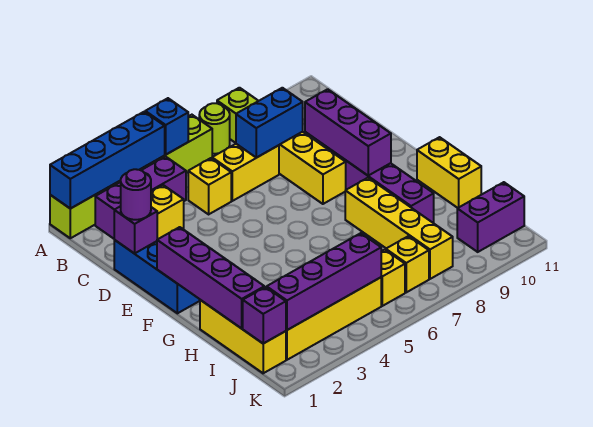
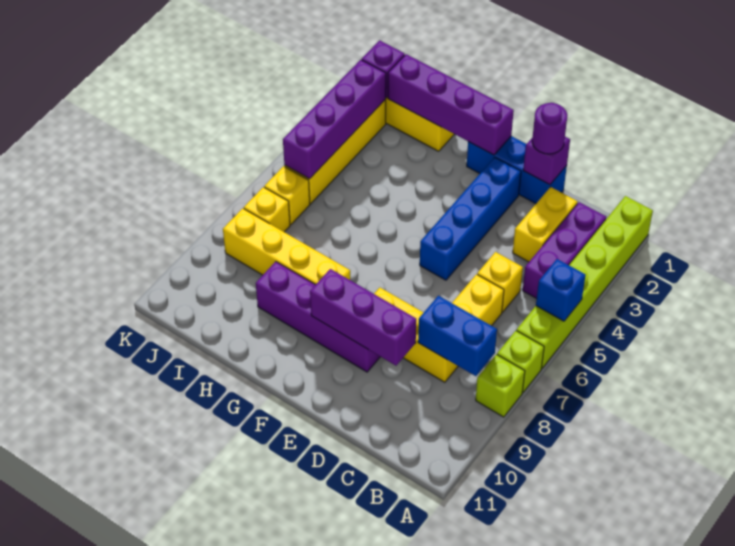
blue 1x4 brick [50,112,165,209] -> blue 1x4 brick moved to [420,157,521,280]
lime 1x1 round brick [199,103,230,154] -> lime 1x1 brick [497,331,544,393]
blue 1x2 brick [236,88,303,158] -> blue 1x2 brick turned to [418,296,497,376]
yellow 1x2 brick [417,137,481,208] -> none
purple 1x2 brick [457,182,524,252] -> none

